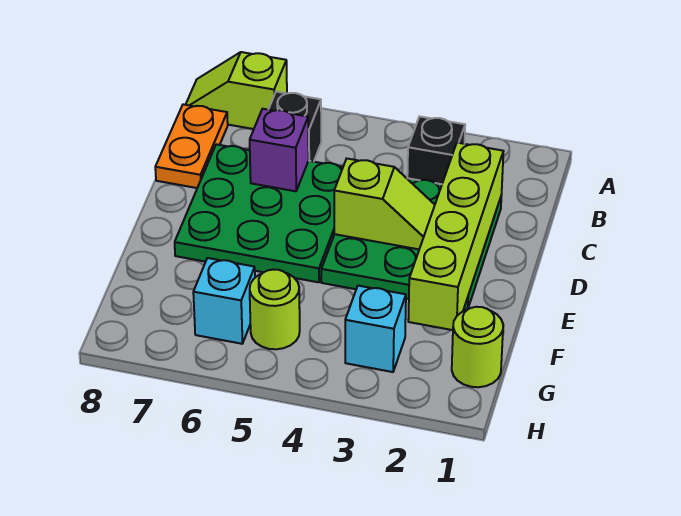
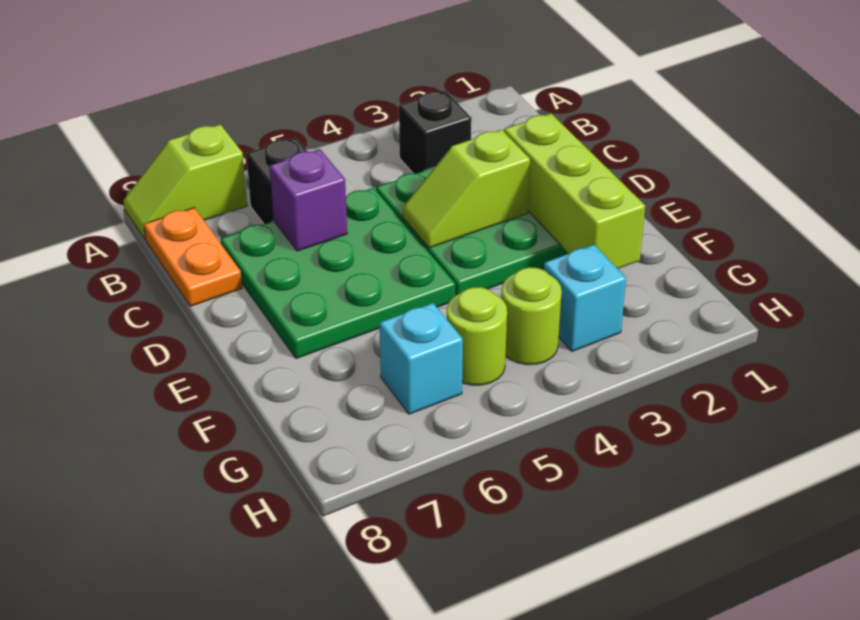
lime 1x4 brick [408,143,503,330] -> lime 1x3 brick [504,114,645,269]
lime 1x2 slope [334,159,435,249] -> lime 1x2 slope turned to [403,130,530,248]
lime 1x1 round brick [452,307,503,387] -> lime 1x1 round brick moved to [501,267,562,365]

